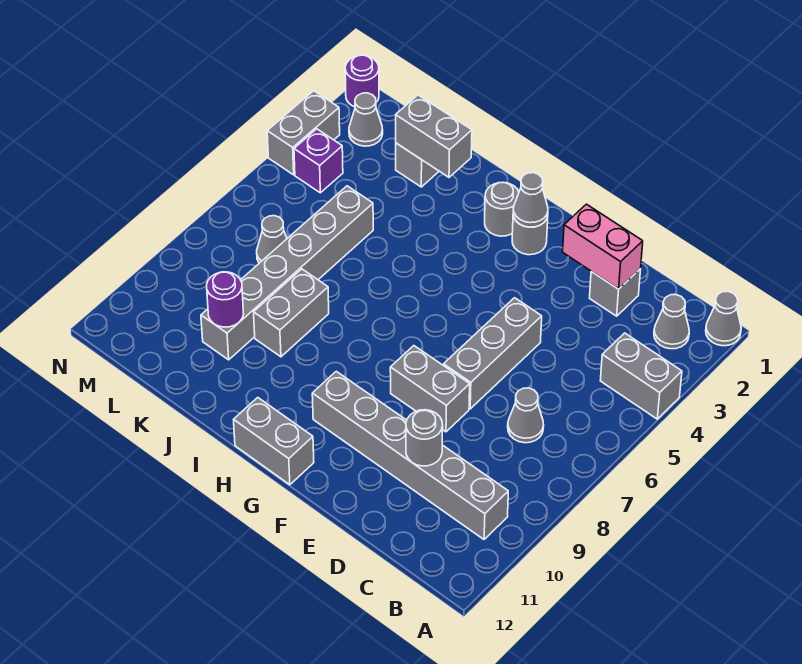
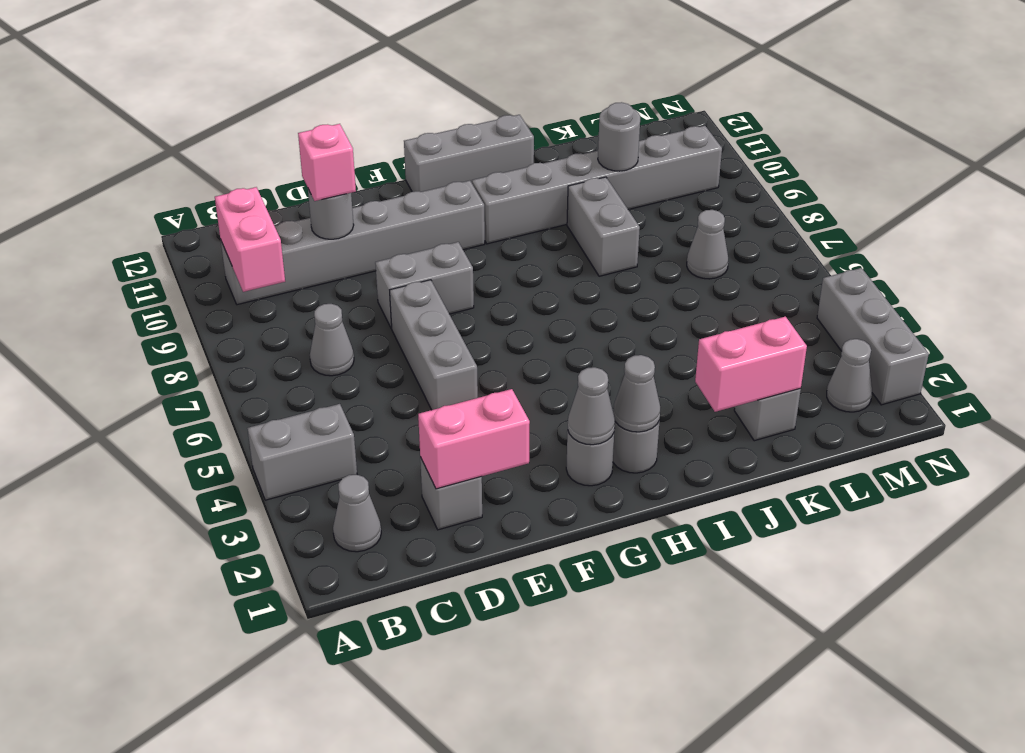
grey 1x1 cone [706,292,741,346] -> grey 1x1 cone moved to [613,355,661,432]
none -> pink 1x2 brick [215,187,285,292]
none -> pink 1x1 brick [298,124,356,201]
grey 1x2 brick [234,398,314,485] -> grey 1x3 brick [404,115,534,192]
grey 1x2 brick [396,95,472,177] -> pink 1x2 brick [695,317,807,412]
grey 1x6 brick [201,186,373,360] -> grey 1x6 brick turned to [472,126,722,244]
purple 1x1 round brick [207,272,244,327] -> grey 1x1 round brick [598,102,640,171]
purple 1x1 brick [294,129,343,193] -> none
purple 1x1 round brick [345,55,379,107] -> none
grey 1x2 brick [267,91,340,175] -> grey 1x3 brick [817,268,929,405]

